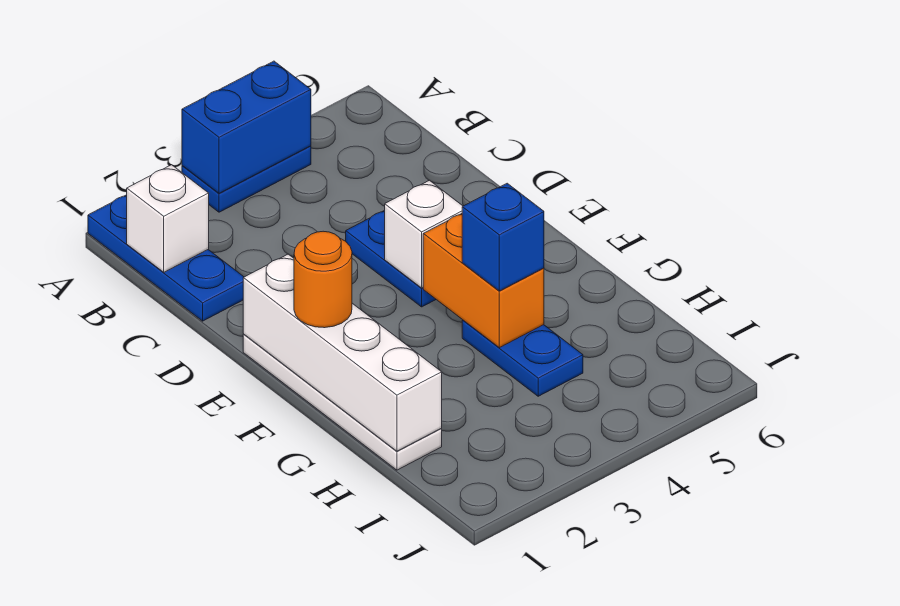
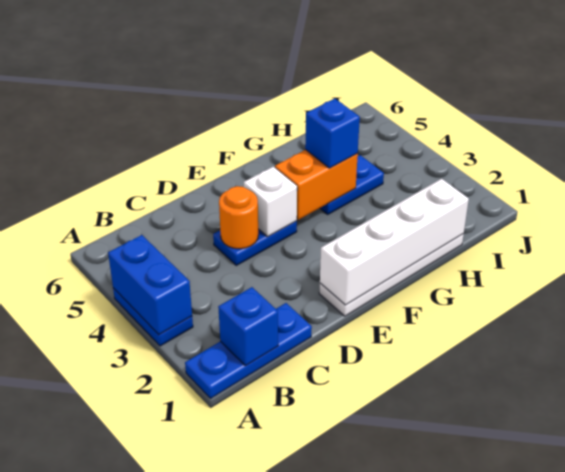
white 1x1 brick [127,165,209,272] -> blue 1x1 brick [218,287,278,366]
orange 1x1 round brick [294,231,352,328] -> orange 1x1 round brick moved to [219,186,258,249]

